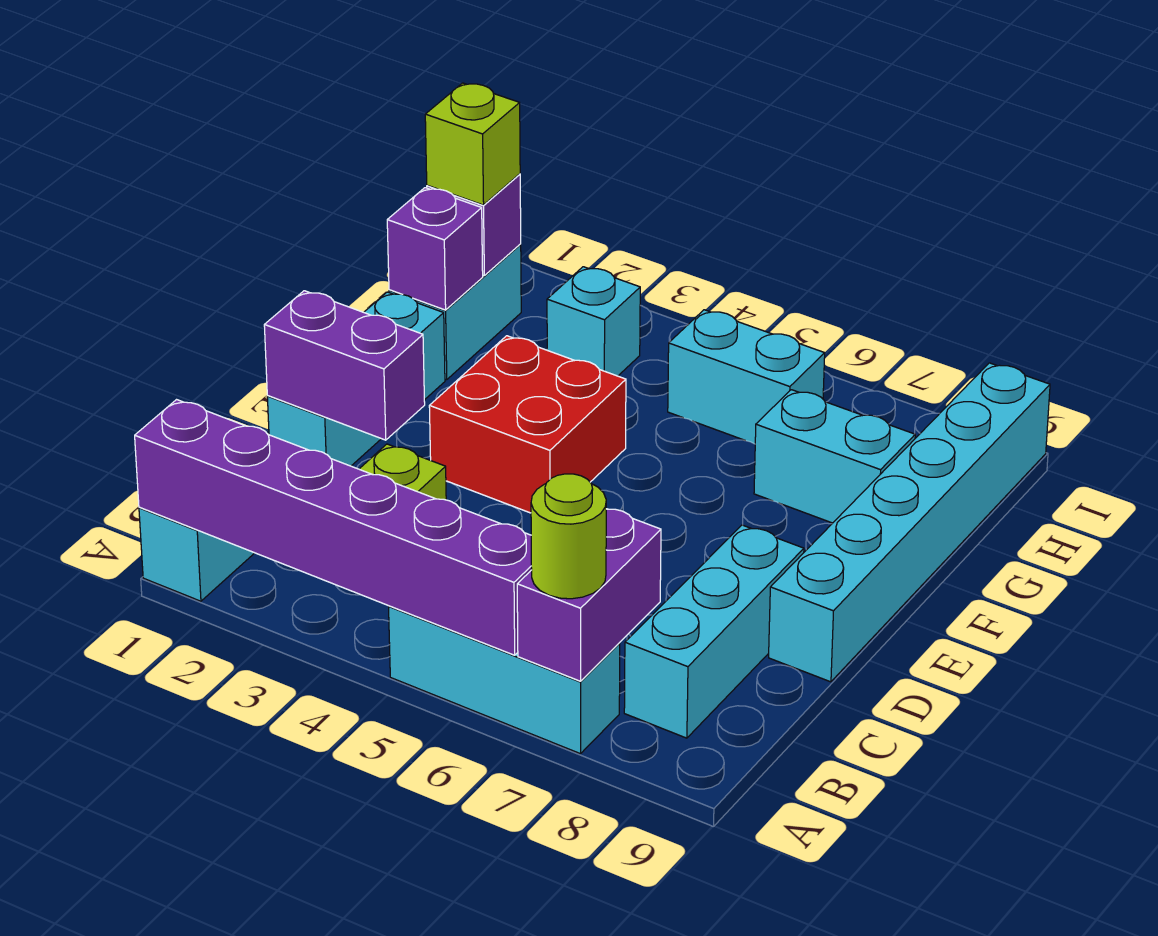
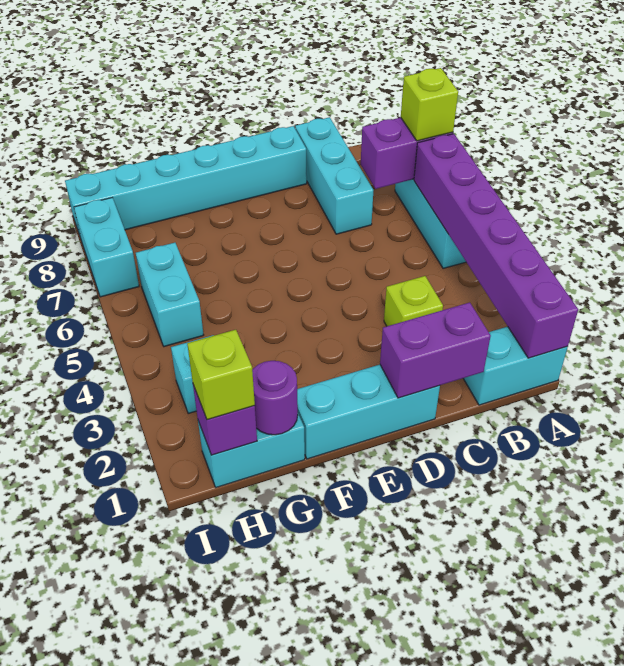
lime 1x1 round brick [531,474,606,599] -> lime 1x1 brick [401,68,458,141]
cyan 1x3 brick [624,525,804,738] -> cyan 1x3 brick turned to [295,117,373,234]
purple 1x2 brick [264,291,425,440] -> purple 1x2 brick turned to [380,303,491,398]
red 2x2 brick [429,336,626,513] -> none
purple 1x1 brick [387,188,483,310] -> purple 1x1 round brick [252,361,298,435]
cyan 1x2 brick [754,390,915,523] -> cyan 1x2 brick moved to [74,198,139,297]

